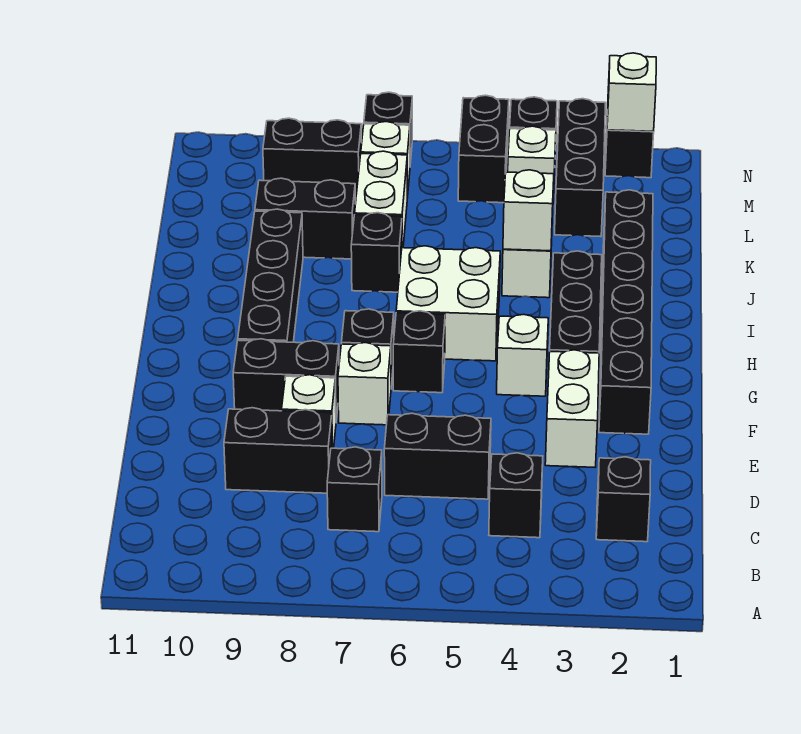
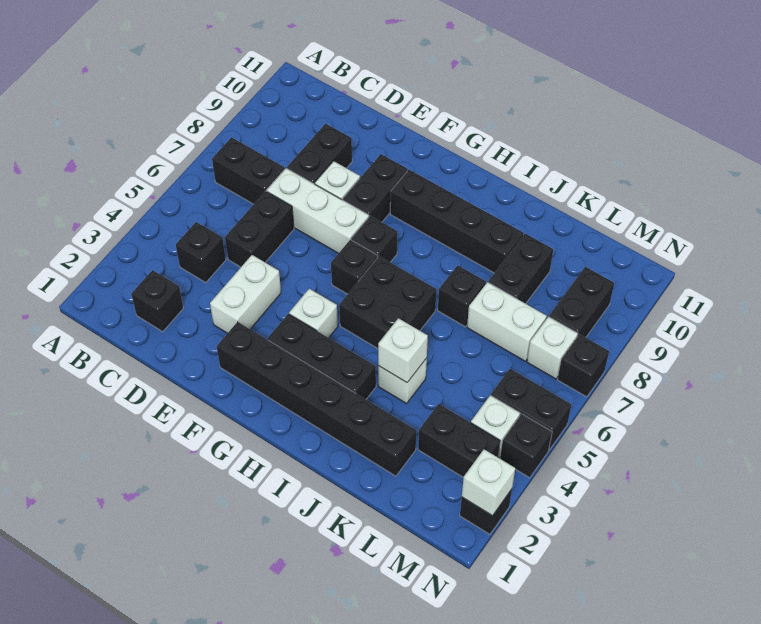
black 1x1 brick [327,447,382,532] -> black 1x2 brick [212,137,285,204]
white 1x2 brick [545,350,599,467] -> white 1x2 brick turned to [210,255,281,333]
white 1x1 brick [338,343,391,425] -> white 1x3 brick [267,168,369,253]
white 2x2 brick [396,246,500,361] -> black 2x2 brick [339,256,437,349]
black 1x3 brick [555,99,605,237] -> black 1x2 brick [418,404,500,478]

